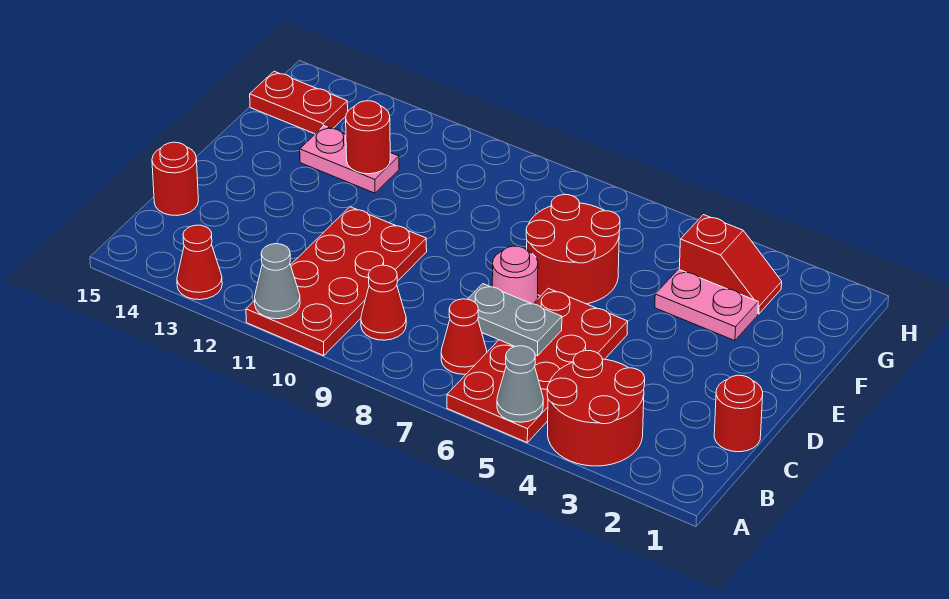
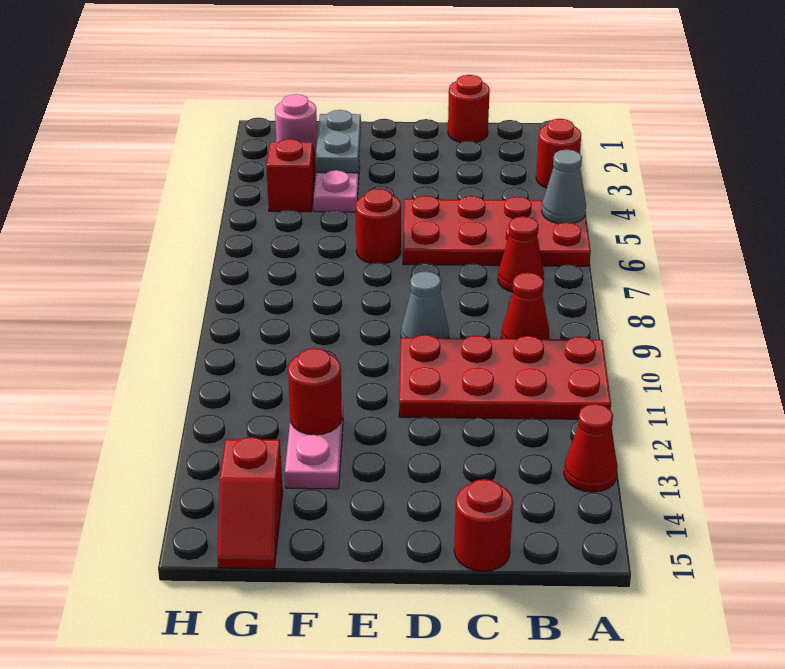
red 2x2 round brick [547,351,645,466] -> red 1x1 round brick [536,119,581,188]
grey 1x1 cone [255,244,300,319] -> grey 1x1 cone moved to [401,271,449,338]
grey 1x2 plate [468,284,562,356] -> grey 1x2 plate moved to [315,110,361,173]
pink 1x1 round brick [492,246,538,304] -> pink 1x1 round brick moved to [275,94,317,154]
red 2x2 round brick [526,195,620,304] -> red 1x1 round brick [356,189,401,264]
red 1x2 plate [250,71,348,134] -> red 1x2 slope [218,437,283,569]

